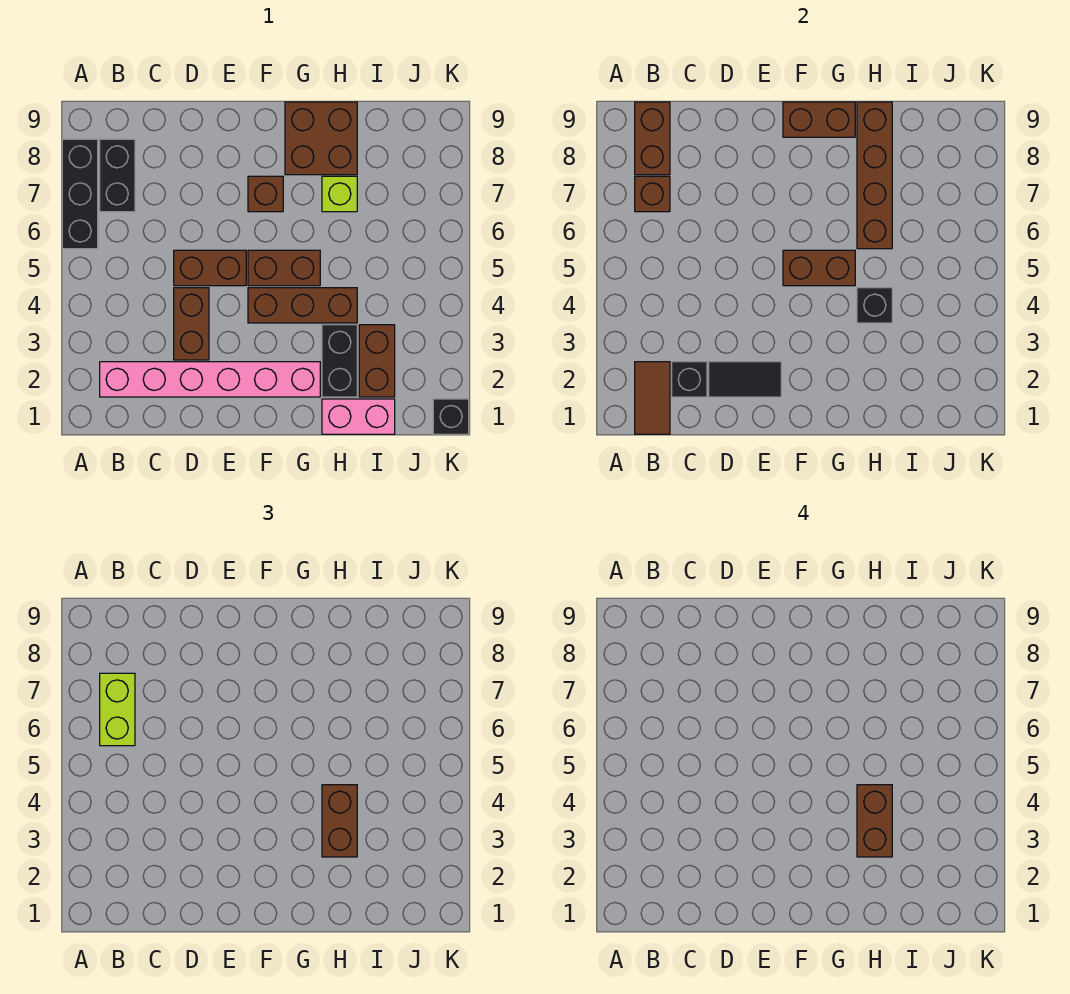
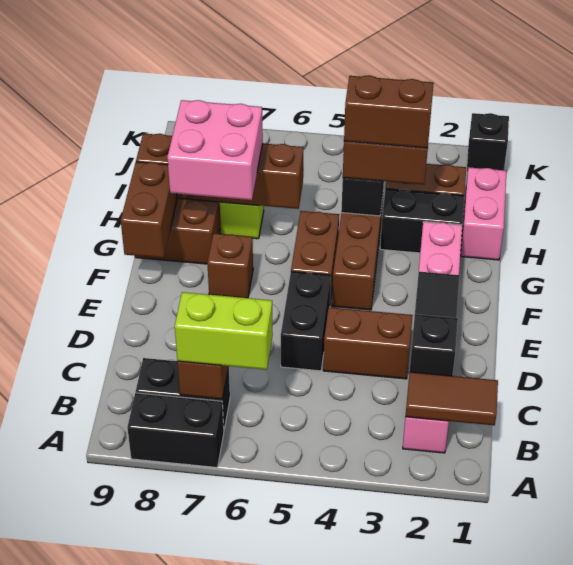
black 1x3 brick [62,139,98,249] -> black 1x2 brick [127,393,224,467]
brown 1x2 brick [635,102,670,175] -> none
brown 1x2 brick [174,250,246,286] -> black 1x2 brick [281,271,331,371]
brown 1x2 brick [783,250,855,286] -> none
none -> pink 2x2 brick [167,100,263,200]

